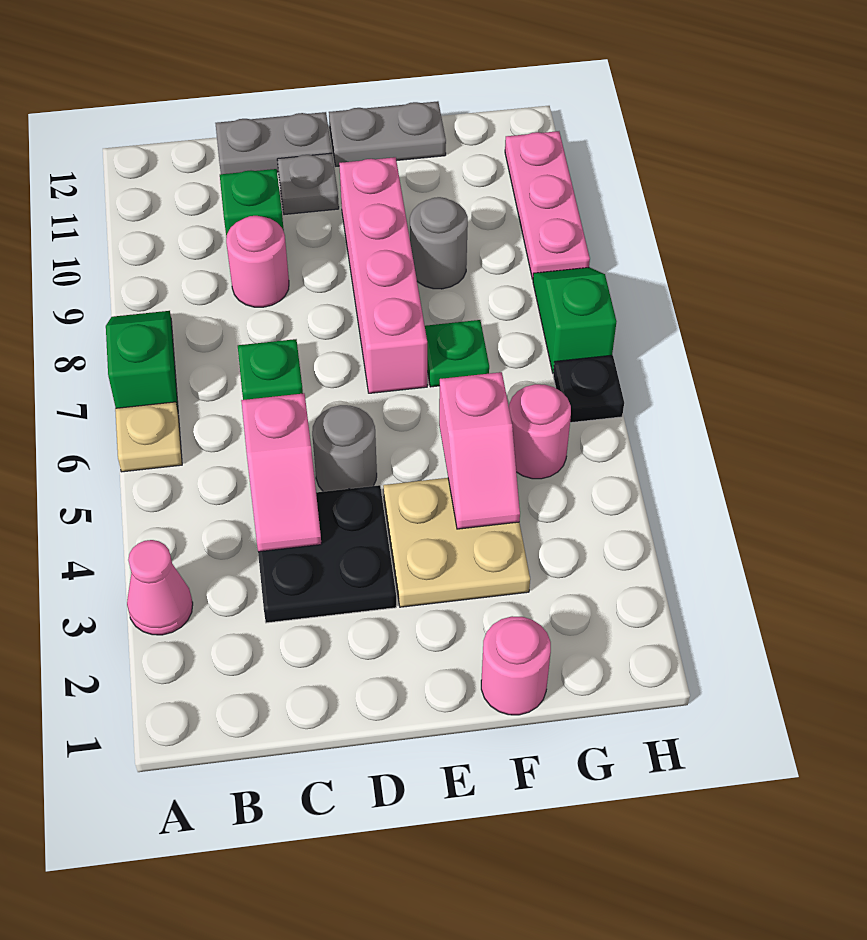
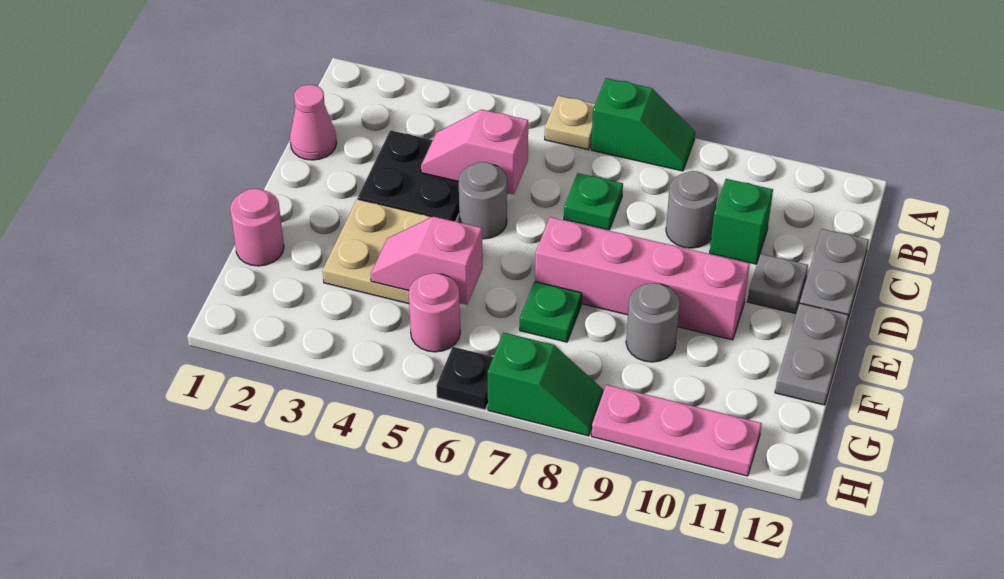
pink 1x1 cone [127,540,193,635] -> pink 1x1 cone moved to [290,85,337,160]
pink 1x1 round brick [226,216,289,307] -> grey 1x1 round brick [666,171,718,248]

